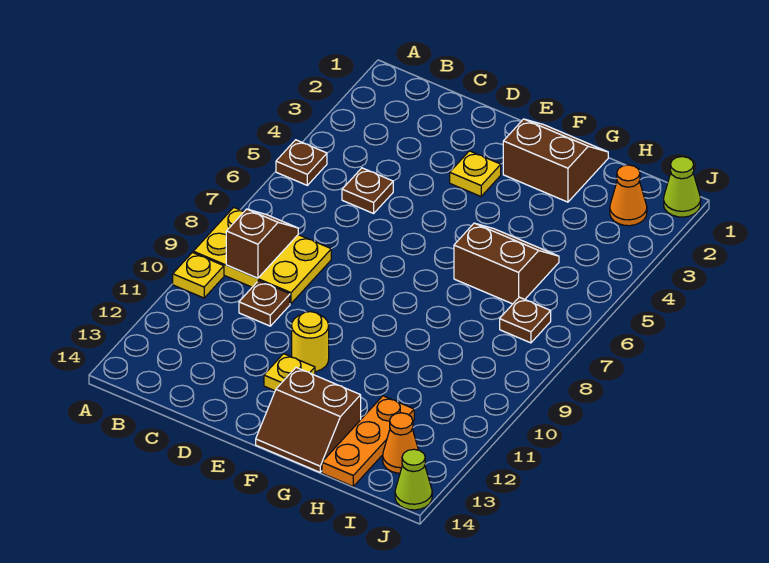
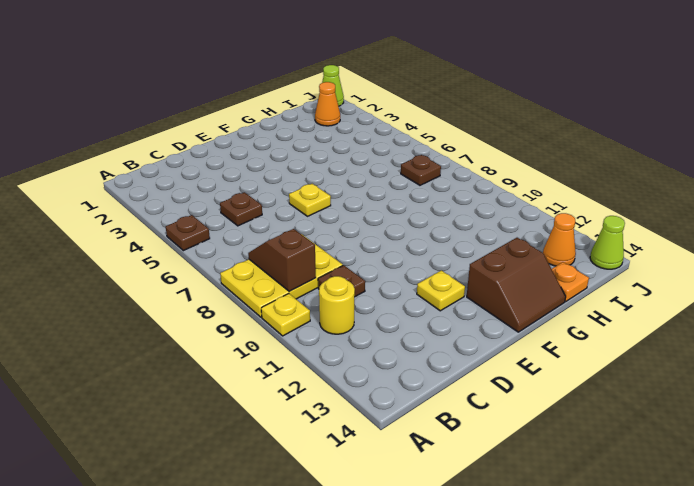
yellow 1x1 plate [450,151,501,196] -> yellow 1x1 plate moved to [289,184,331,216]
yellow 1x1 round brick [292,312,329,372] -> yellow 1x1 round brick moved to [319,276,355,334]
brown 2x2 slope [503,119,608,202] -> none
brown 2x2 slope [454,223,559,304] -> none
orange 1x3 plate [322,396,414,486] -> orange 1x1 plate [552,262,589,301]

